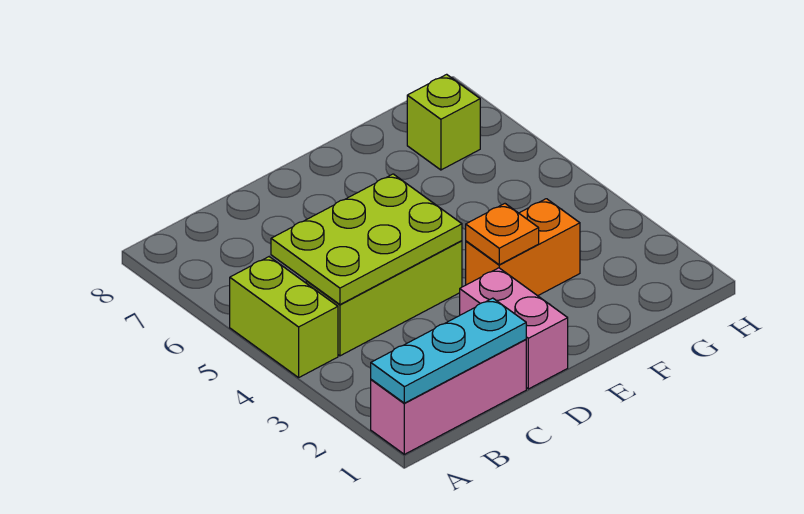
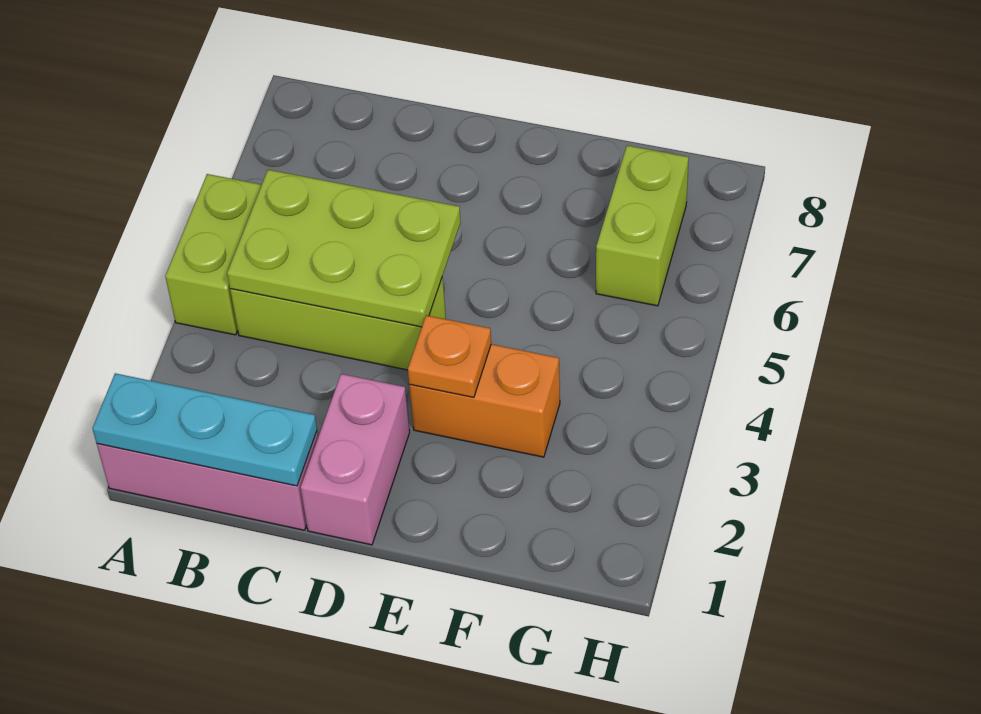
lime 1x1 brick [407,74,480,170] -> lime 1x2 brick [596,145,689,306]

